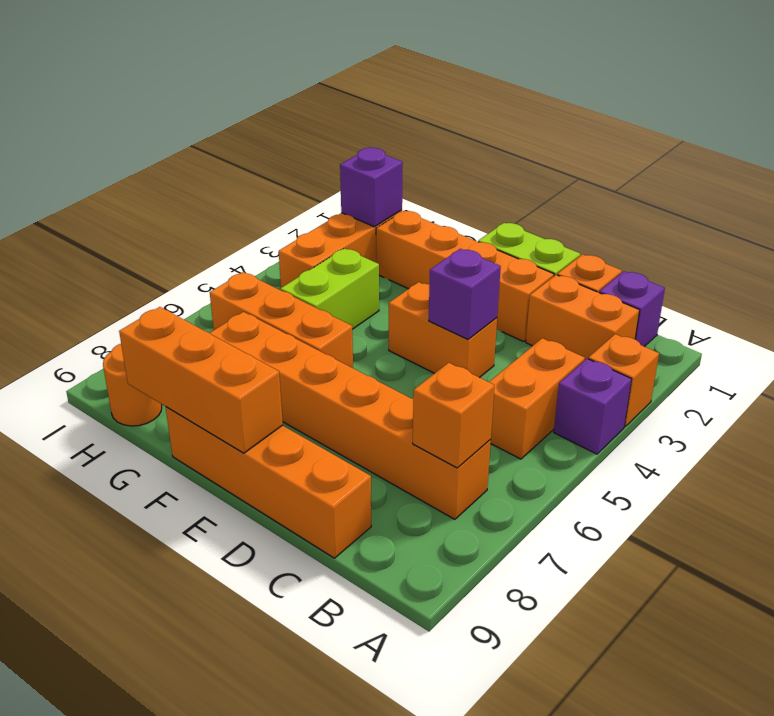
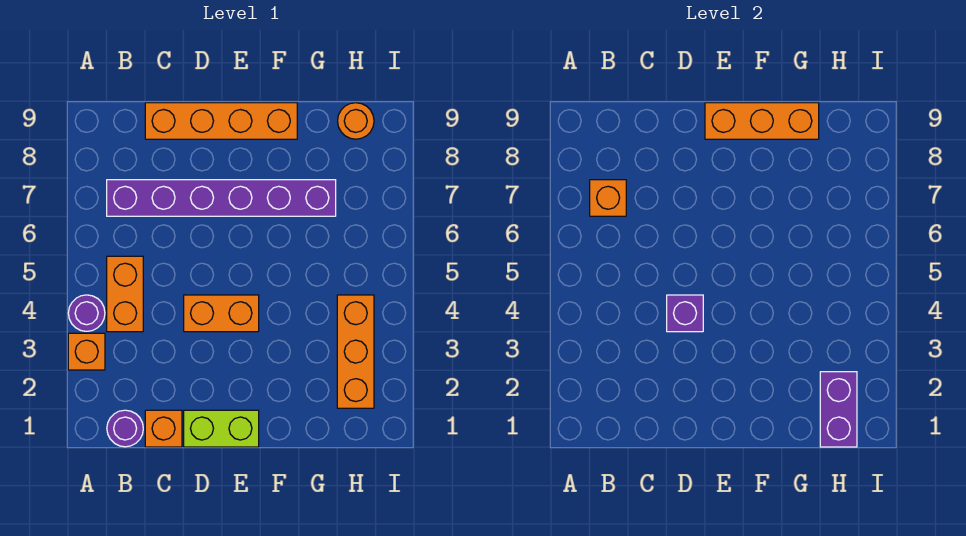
purple 1x1 brick [554,359,632,454] -> purple 1x1 round brick [68,295,105,331]
purple 1x1 brick [599,271,665,347] -> purple 1x1 round brick [107,410,143,447]
orange 1x2 brick [526,275,640,360] -> none
orange 1x6 brick [210,312,491,519] -> purple 1x6 brick [107,180,336,216]
orange 1x4 brick [376,211,554,342] -> none
orange 1x3 brick [210,272,353,368] -> none
lime 1x2 brick [280,248,379,329] -> none
purple 1x1 brick [340,148,403,227] -> purple 1x2 brick [820,372,857,447]

